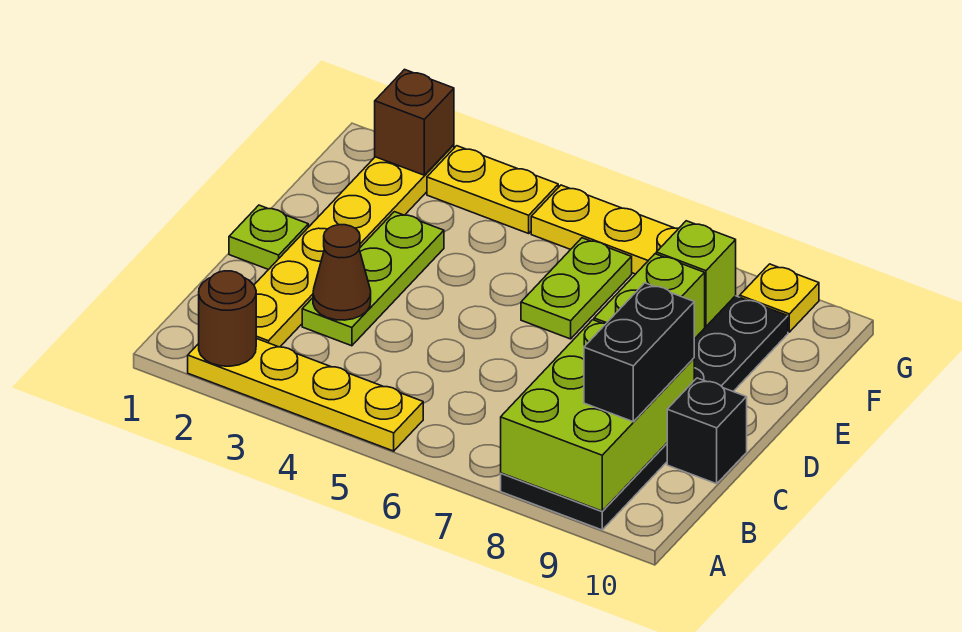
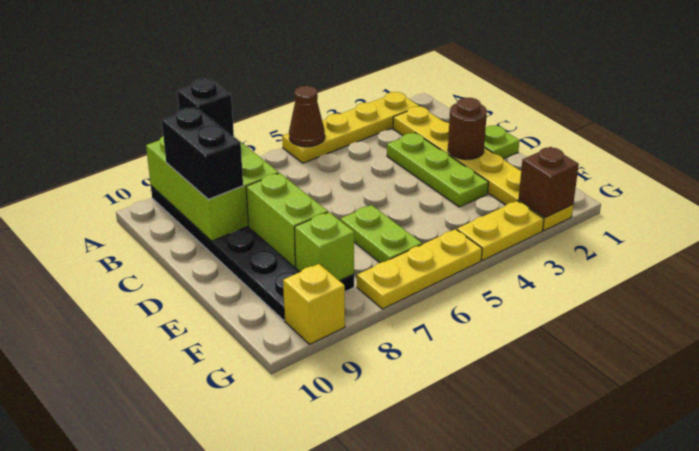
brown 1x1 round brick [199,271,256,366] -> brown 1x1 round brick moved to [448,98,487,159]
brown 1x1 cone [313,225,371,320] -> brown 1x1 cone moved to [289,86,325,147]
black 1x1 brick [667,378,747,484] -> black 1x1 brick moved to [177,79,234,136]
yellow 1x1 plate [740,264,819,332] -> yellow 1x1 brick [283,264,345,344]

